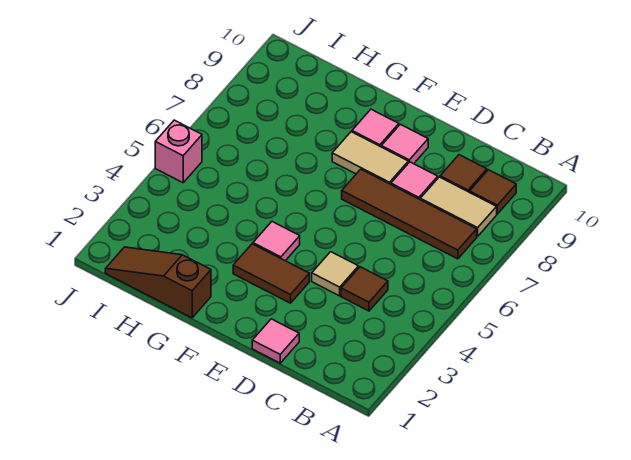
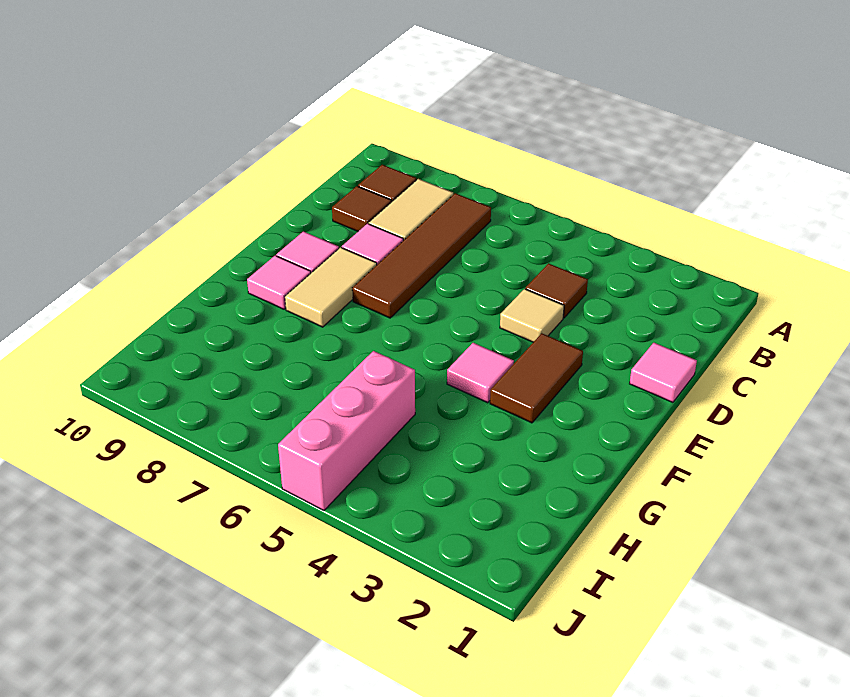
brown 1x3 slope [105,247,211,318] -> none
pink 1x1 brick [155,120,202,183] -> pink 1x3 brick [278,351,415,511]

